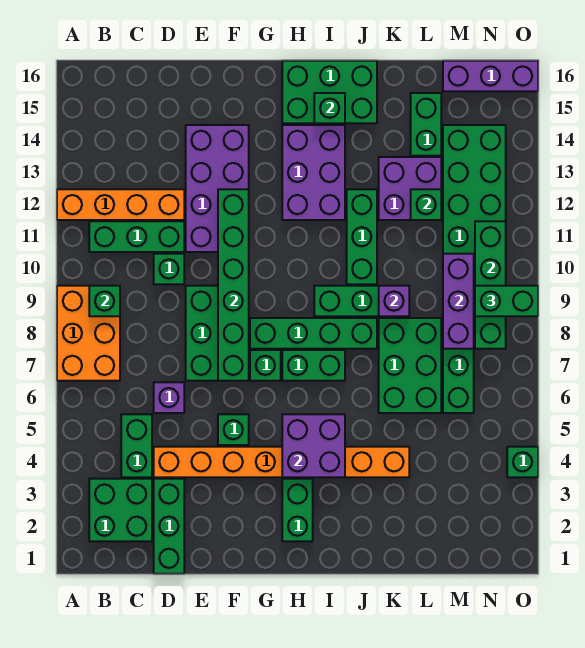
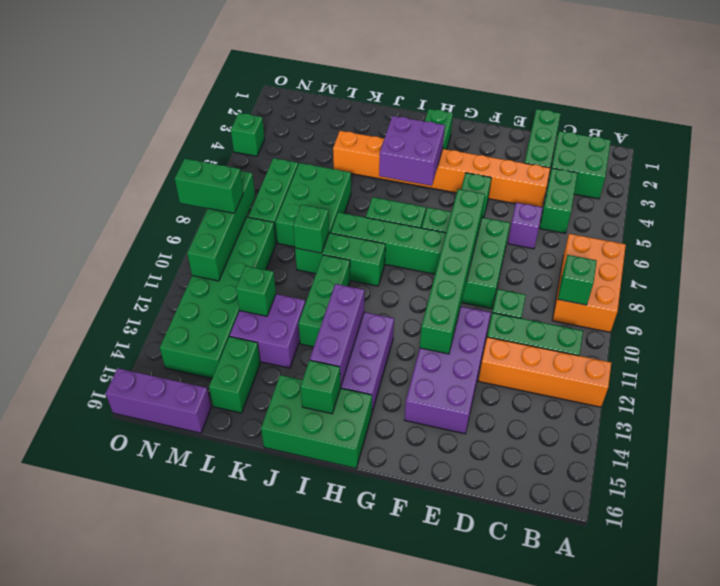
purple 1x1 brick [379,286,409,316] -> green 1x1 brick [293,205,329,253]
purple 1x3 brick [443,254,474,349] -> purple 1x3 brick moved to [310,284,364,385]

